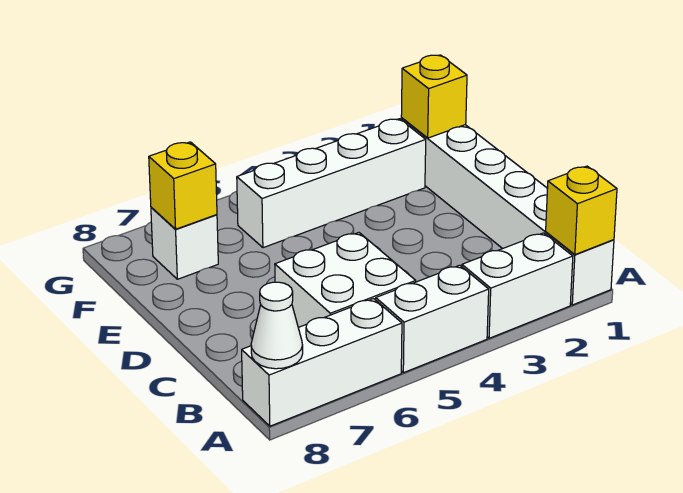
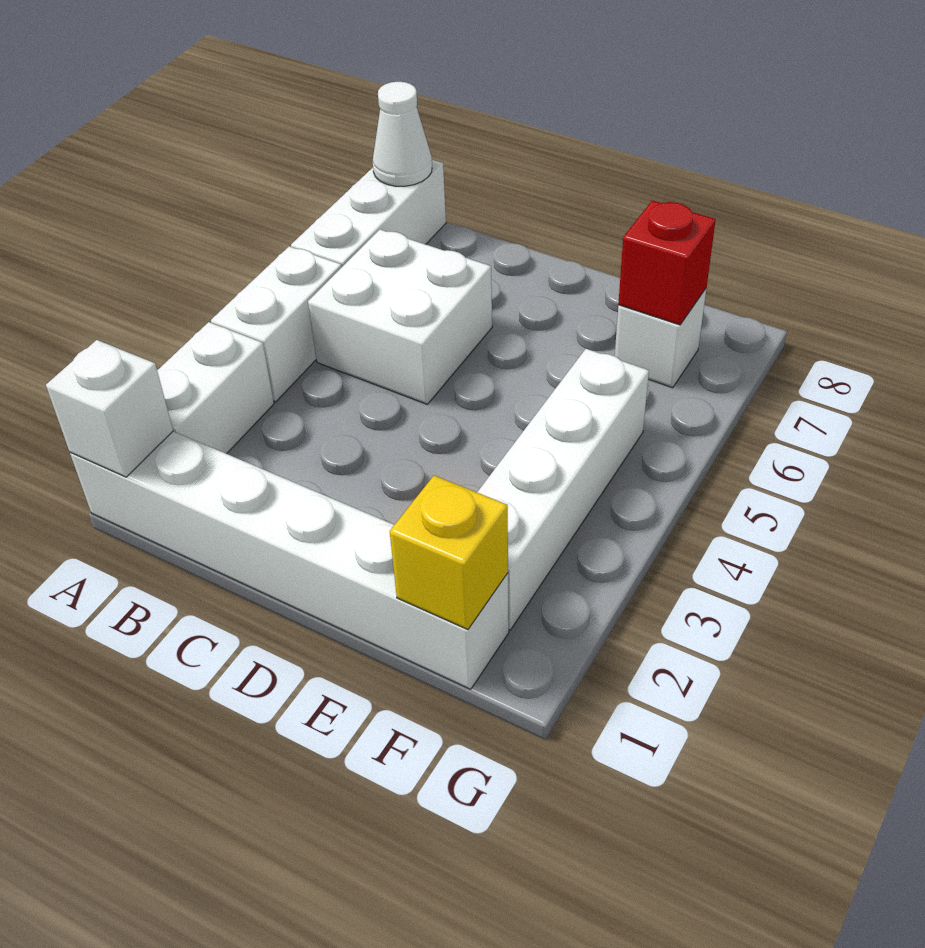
yellow 1x1 brick [546,166,617,255] -> white 1x1 brick [46,340,173,477]
yellow 1x1 brick [149,142,217,229] -> red 1x1 brick [618,200,716,325]

